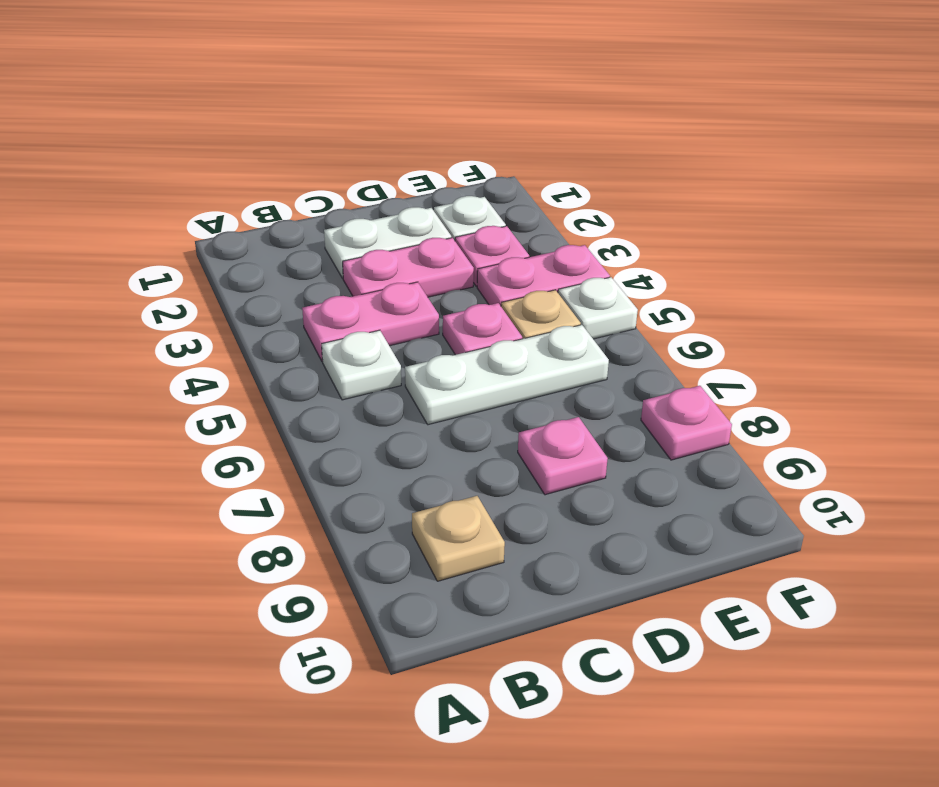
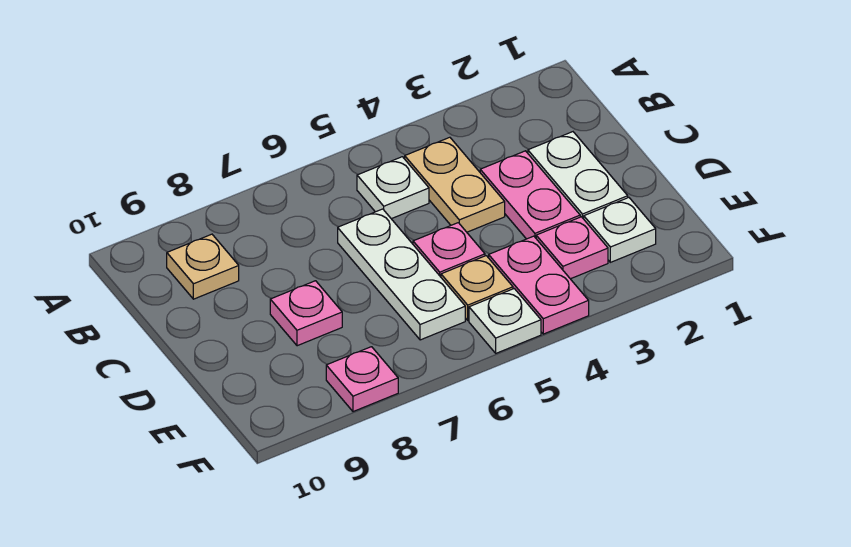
pink 1x2 plate [302,282,439,361] -> tan 1x2 plate [405,137,505,232]

